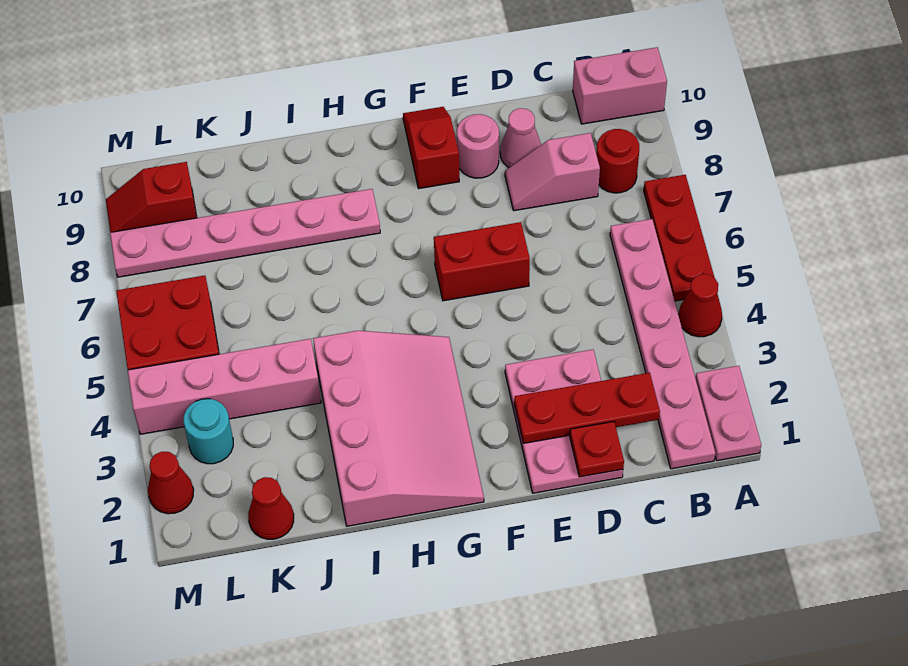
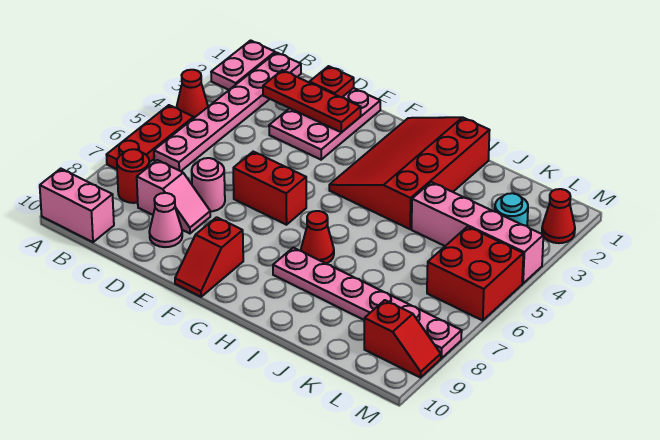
pink 1x1 round brick [457,114,499,178] -> pink 1x1 round brick moved to [192,158,225,212]
pink 3x4 slope [313,331,484,526] -> red 3x4 slope [329,117,490,229]
red 1x1 cone [248,477,294,539] -> red 1x1 cone moved to [301,211,334,264]

